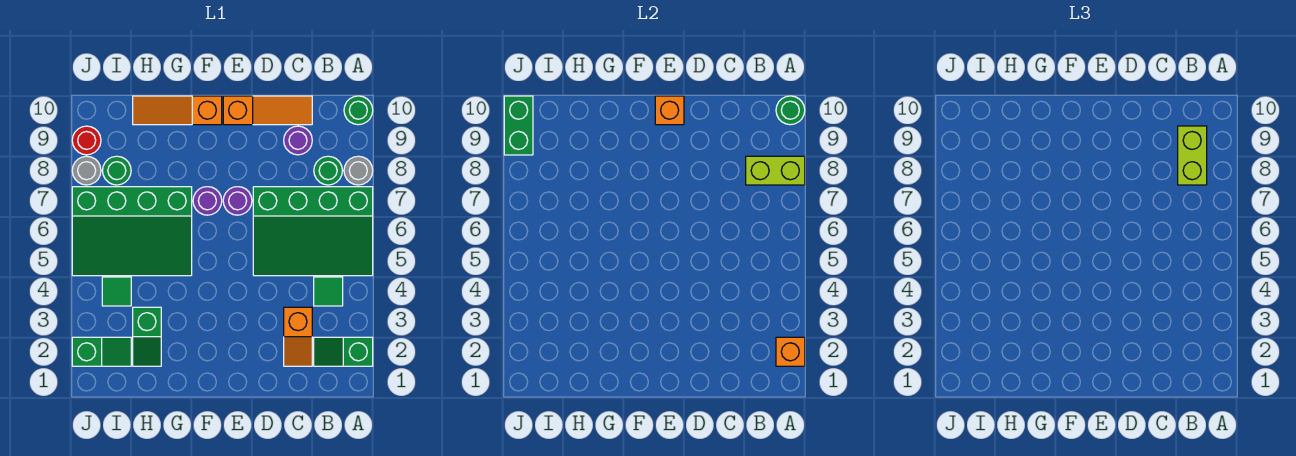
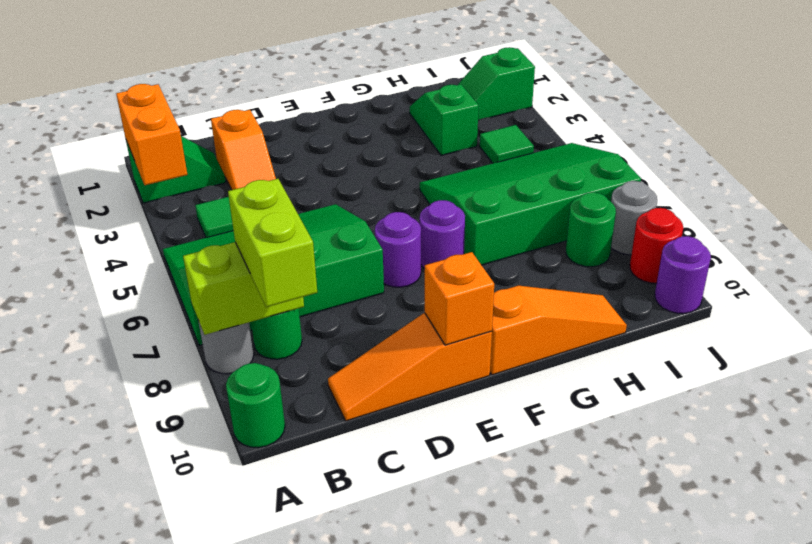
orange 1x1 brick [776,337,805,366] -> orange 1x2 brick [116,84,187,185]
green 1x1 round brick [776,96,805,125] -> none
orange 1x2 slope [284,307,312,366] -> orange 1x2 slope turned to [211,110,276,190]
purple 1x1 round brick [284,126,312,155] -> purple 1x1 round brick moved to [655,236,711,314]
green 1x2 brick [504,96,533,155] -> none

